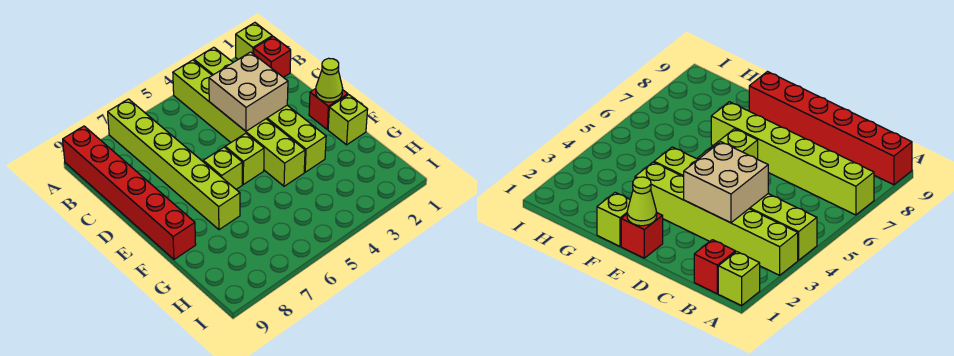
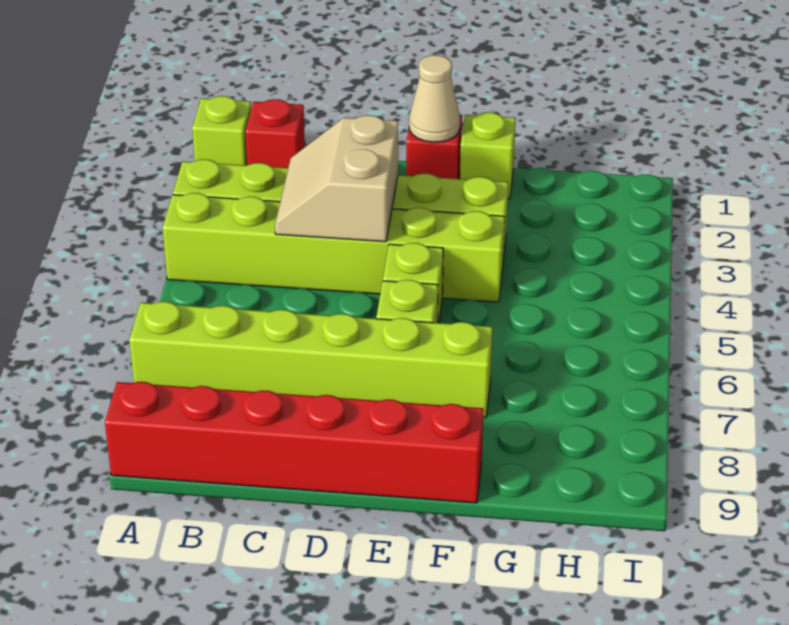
tan 2x2 brick [209,52,288,131] -> tan 2x2 slope [275,115,398,242]
lime 1x1 cone [316,58,343,102] -> tan 1x1 cone [409,55,460,142]

